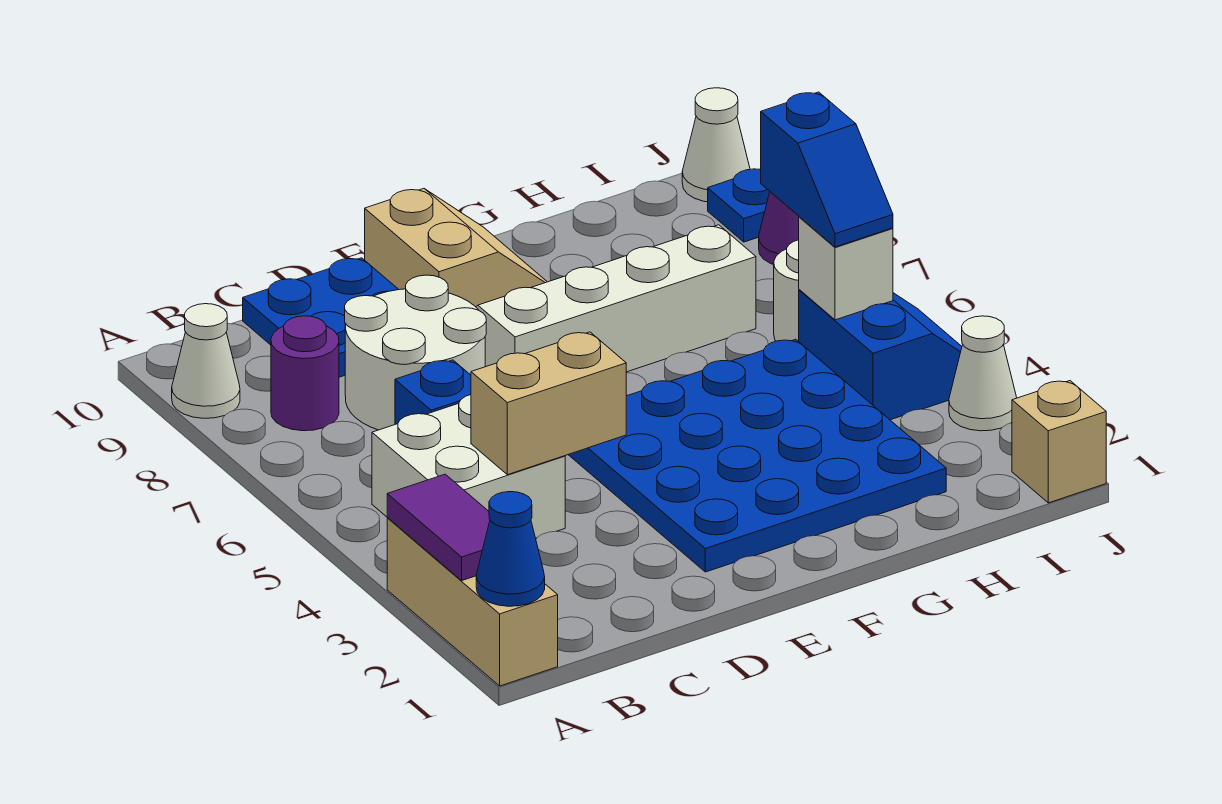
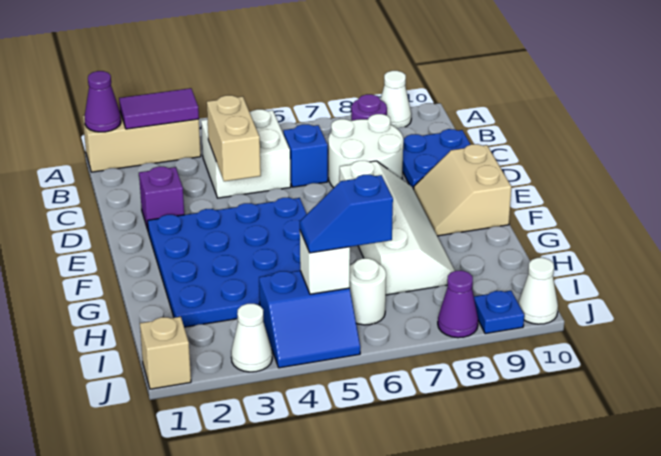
blue 1x1 cone [476,492,545,606] -> purple 1x1 cone [85,71,121,132]
none -> purple 1x1 brick [139,167,184,230]
tan 2x2 slope [365,189,547,307] -> tan 2x2 slope turned to [414,144,511,236]

